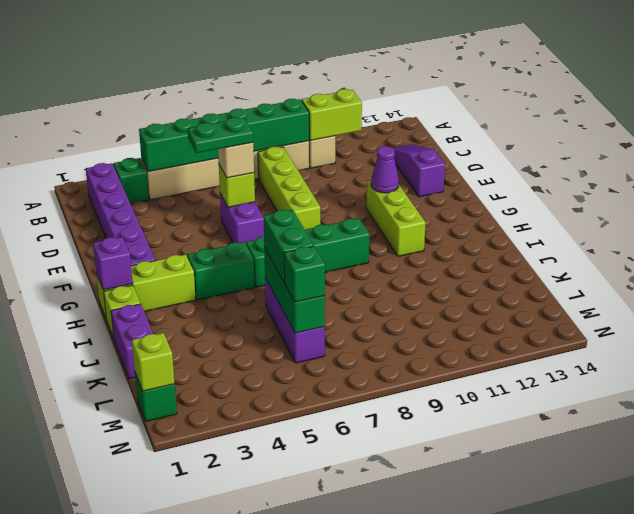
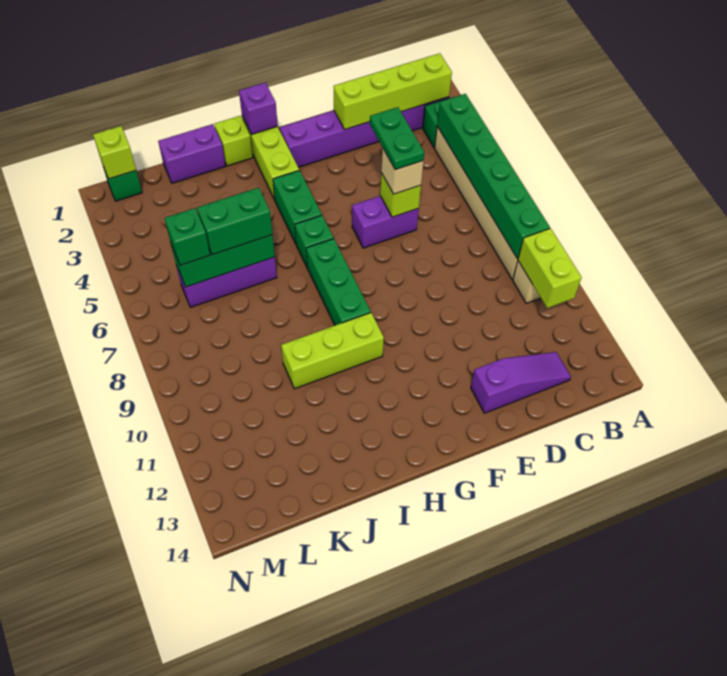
lime 1x4 brick [258,147,320,229] -> lime 1x4 brick moved to [333,53,452,130]
lime 1x3 brick [366,180,426,256] -> lime 1x3 brick moved to [281,313,384,389]
purple 1x1 cone [371,146,399,193] -> none

